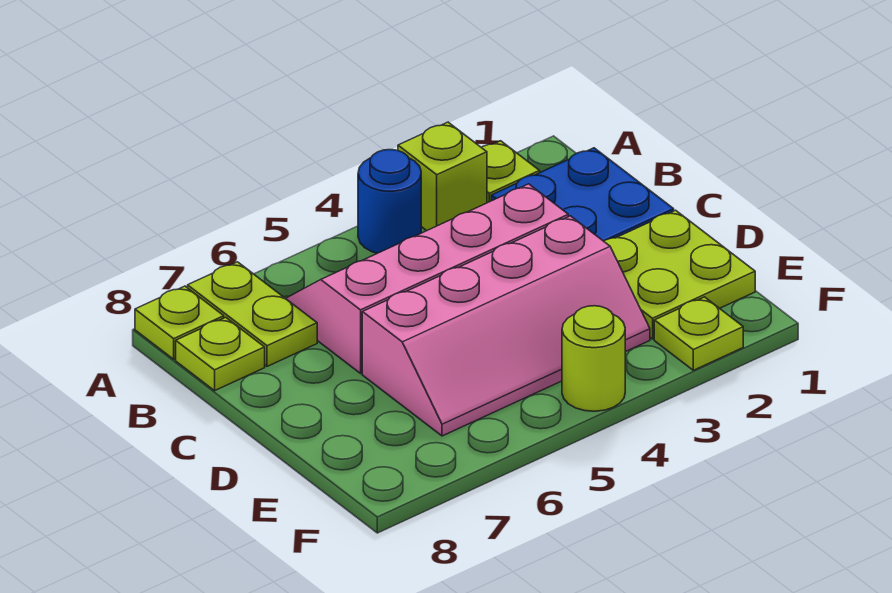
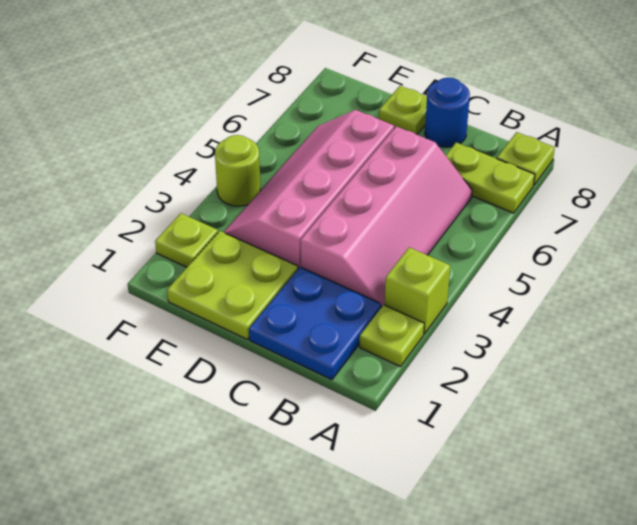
blue 1x1 round brick [358,150,421,253] -> blue 1x1 round brick moved to [425,78,470,147]
lime 1x1 plate [176,317,265,391] -> lime 1x1 plate moved to [379,86,427,135]

